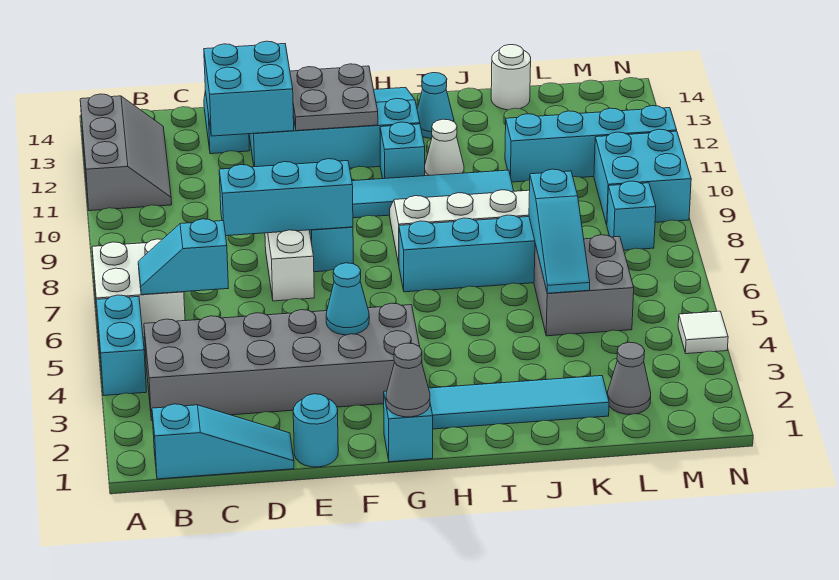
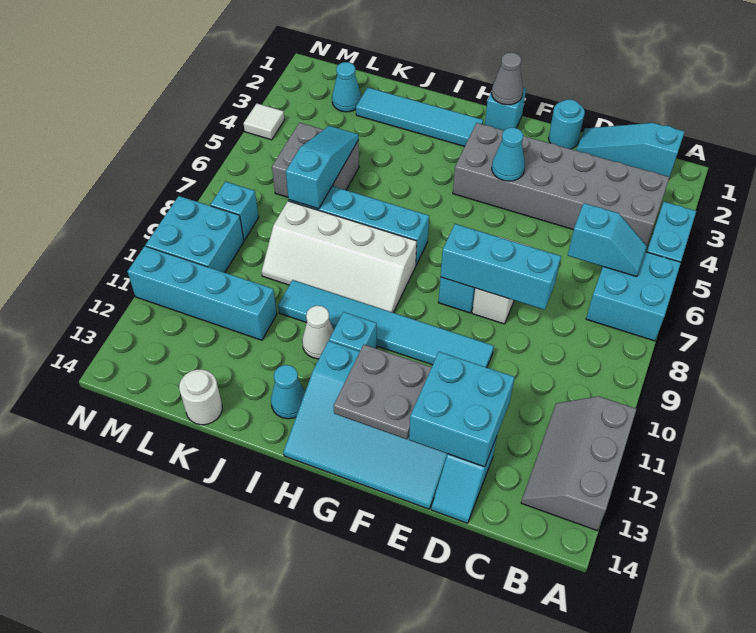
white 2x2 brick [92,239,185,337] -> cyan 2x2 brick [586,252,681,341]
grey 1x1 cone [608,342,651,414] -> cyan 1x1 cone [332,62,361,112]

